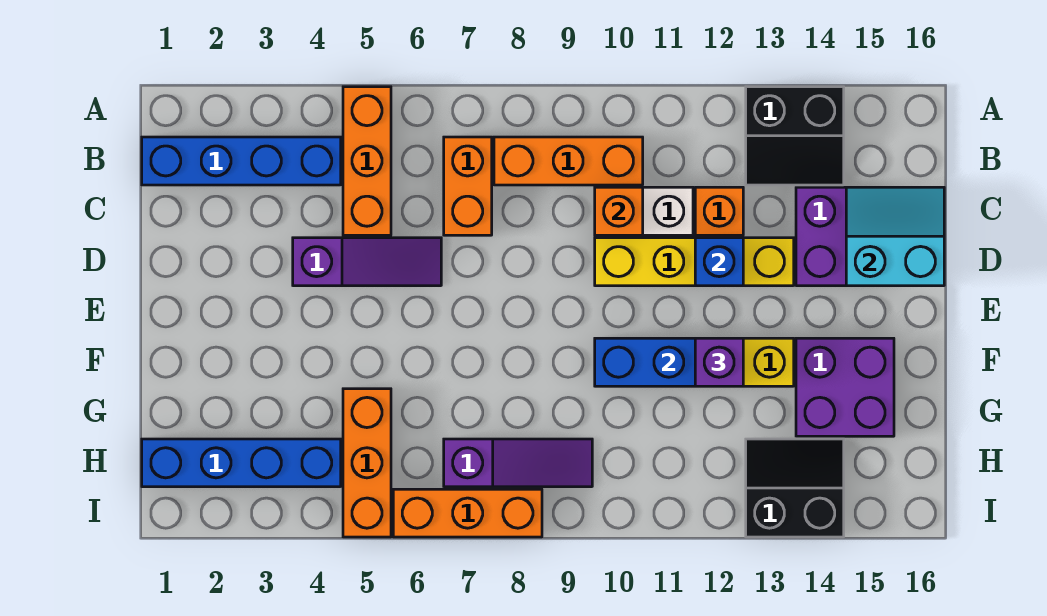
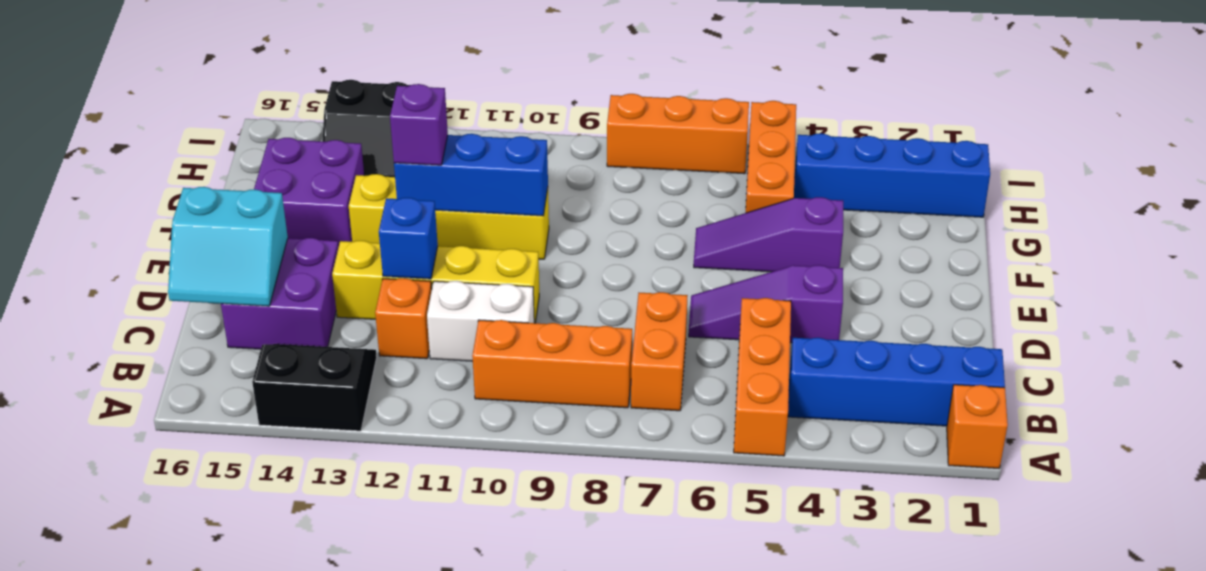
orange 1x1 brick [595,187,643,235] -> orange 1x1 brick moved to [947,385,1008,468]
purple 1x3 slope [444,439,592,487] -> purple 1x3 slope moved to [694,197,843,272]

